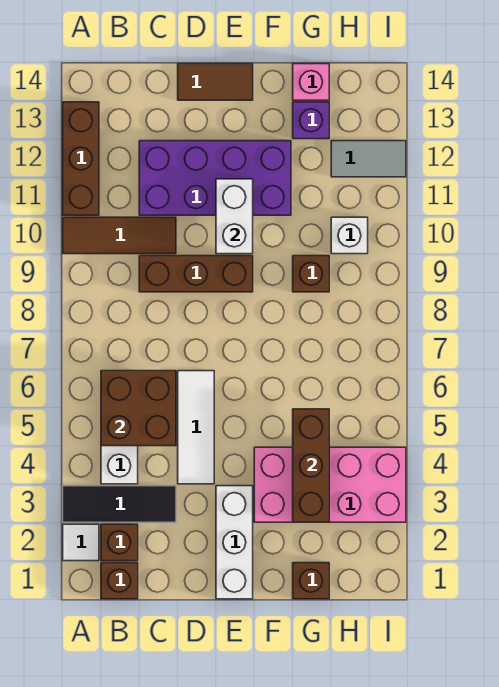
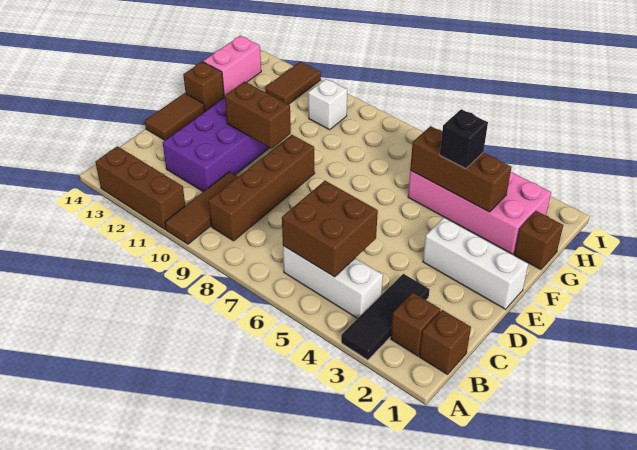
white 1x1 tile [63,524,99,561] -> none
brown 1x3 brick [139,256,253,292] -> brown 1x4 brick [209,135,315,241]
white 1x3 tile [178,371,214,484] -> none
white 1x2 brick [216,179,253,254] -> brown 1x2 brick [225,81,291,148]
pink 2x4 brick [254,447,406,522] -> pink 2x4 brick turned to [408,171,551,254]
none -> black 1x1 brick [440,109,488,169]
brown 1x1 brick [293,256,329,292] -> brown 1x1 brick moved to [183,62,224,111]
purple 1x1 brick [293,102,329,139] -> none
pink 1x1 brick [293,64,329,100] -> pink 1x2 brick [203,36,261,98]
grey 1x2 tile [331,141,406,177] -> brown 1x2 tile [265,62,321,105]

